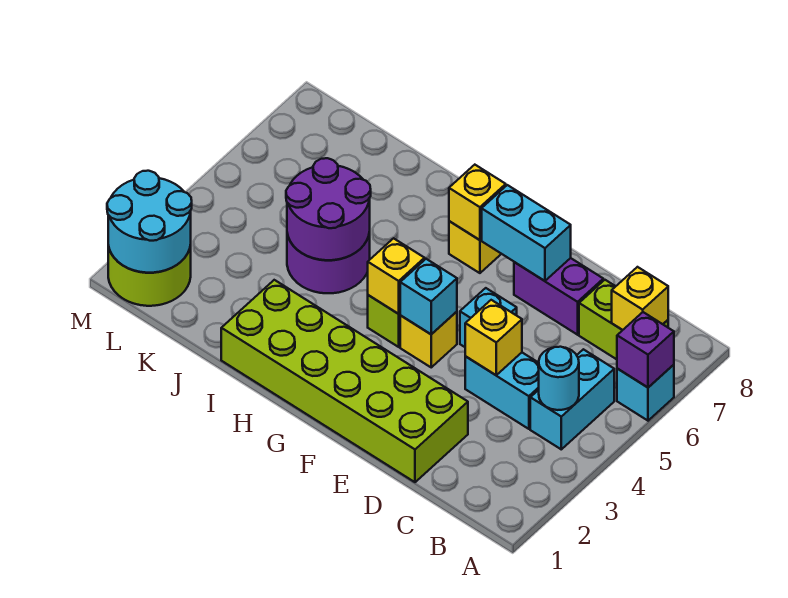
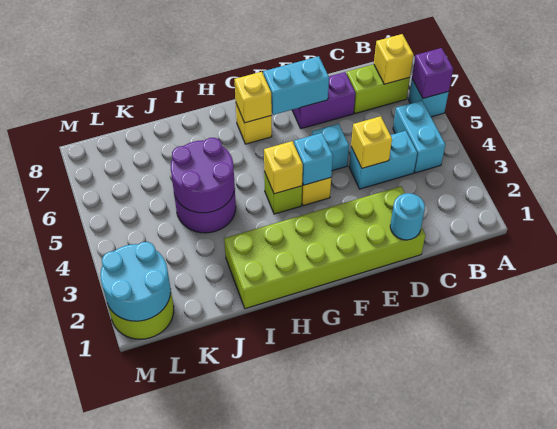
cyan 1x1 round brick [539,347,579,410] -> cyan 1x1 round brick moved to [390,193,425,240]

